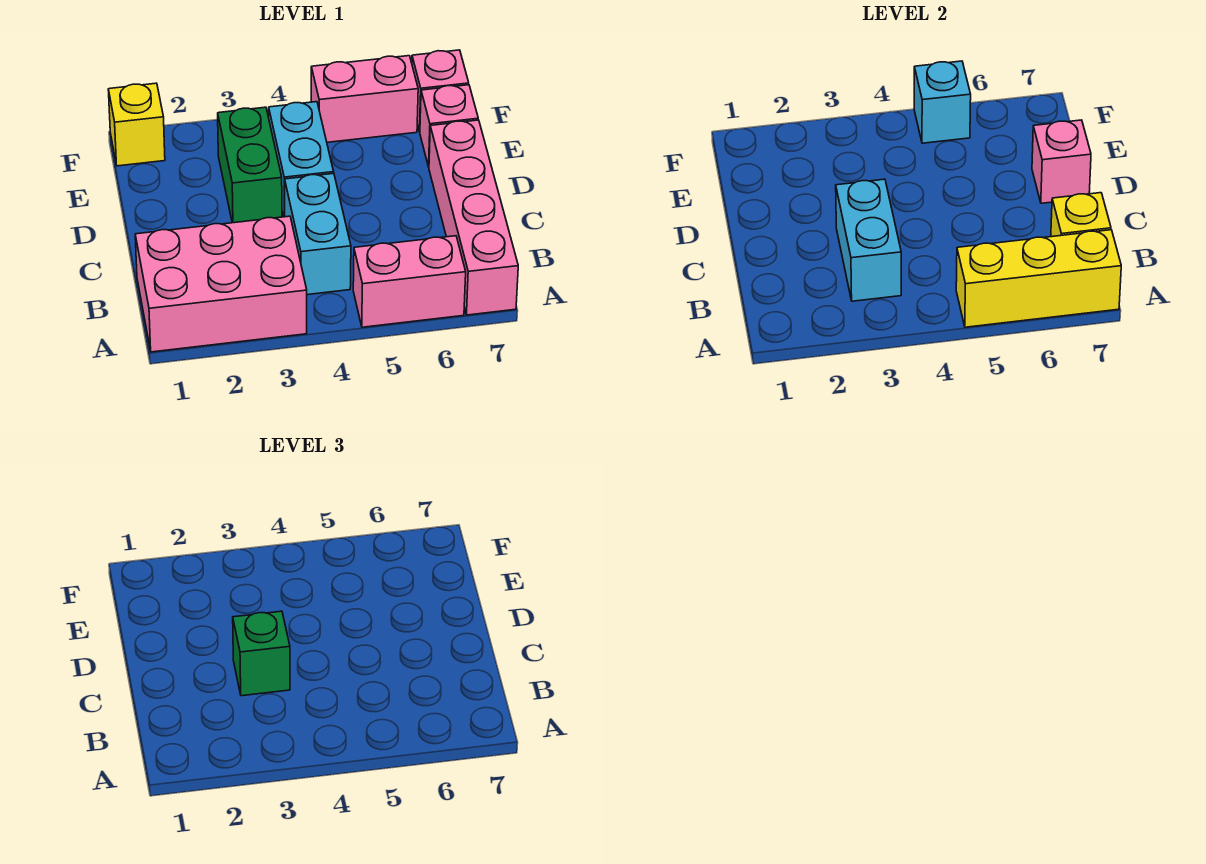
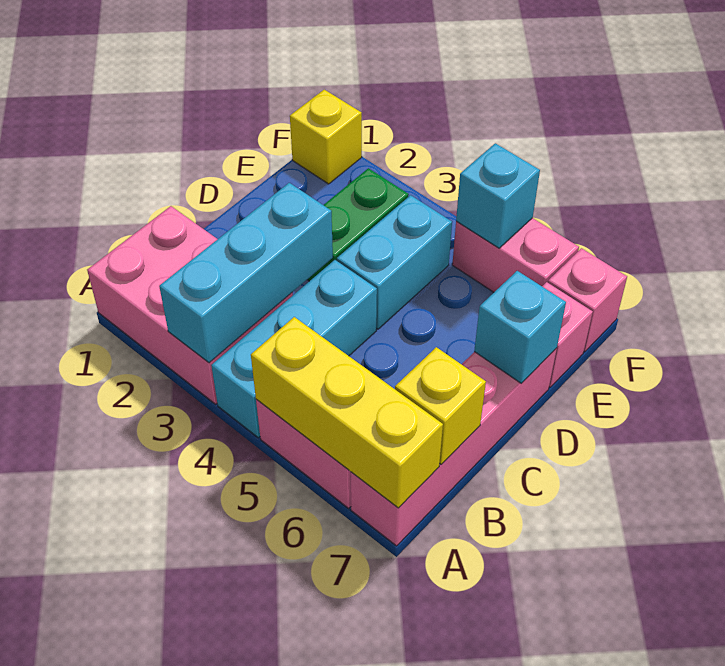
cyan 1x2 brick [836,179,901,301] -> cyan 1x3 brick [159,183,333,363]
cyan 1x2 brick [285,173,351,295] -> cyan 1x3 brick [211,260,377,438]
green 1x1 brick [233,611,290,696] -> none
pink 1x1 brick [1032,120,1091,203] -> cyan 1x1 brick [474,271,566,383]

